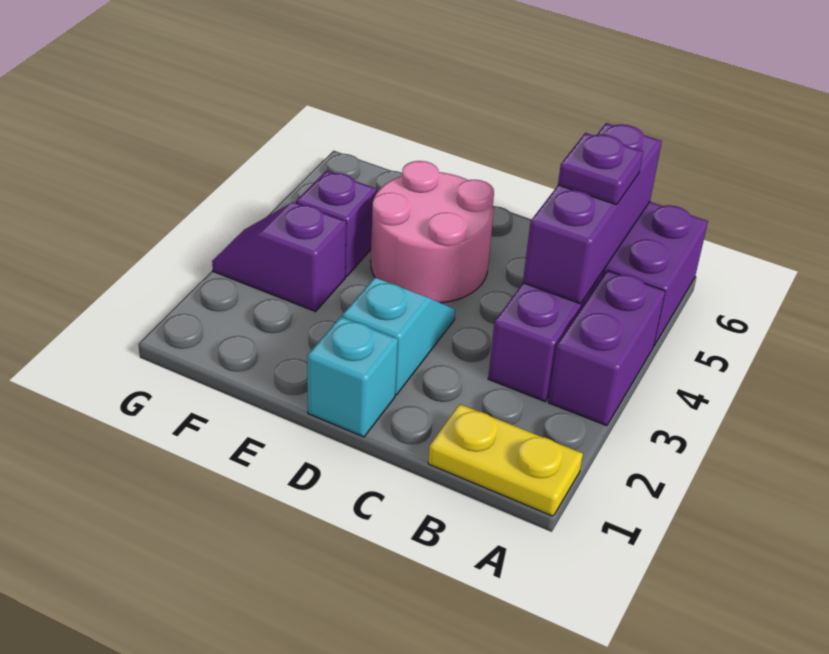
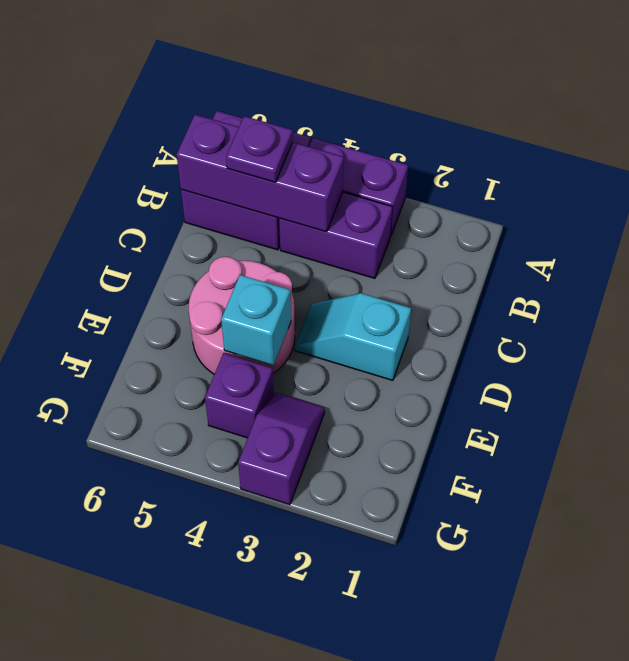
yellow 1x2 plate [428,404,583,516] -> none
cyan 1x1 brick [307,317,398,437] -> cyan 1x1 brick moved to [221,275,291,365]
purple 1x2 slope [212,202,346,312] -> purple 1x2 slope turned to [238,393,325,505]

